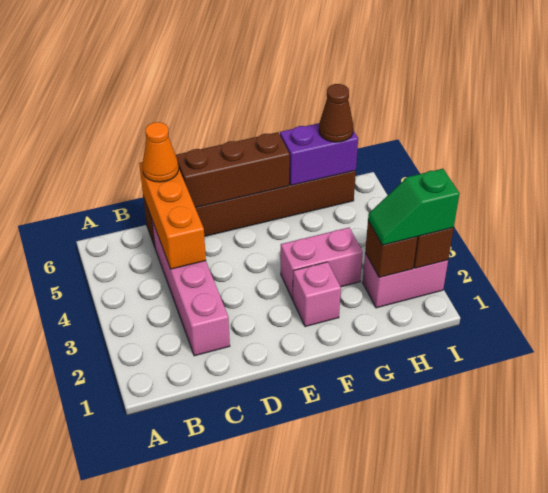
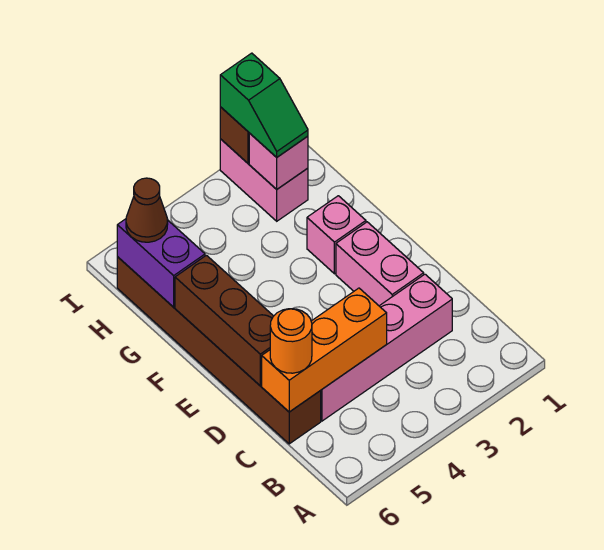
orange 1x1 cone [142,122,179,182] -> orange 1x1 round brick [270,309,312,373]
pink 1x2 brick [281,228,363,299] -> pink 1x2 brick moved to [336,222,424,306]
brown 1x1 brick [365,221,417,278] -> pink 1x1 brick [249,133,308,189]

